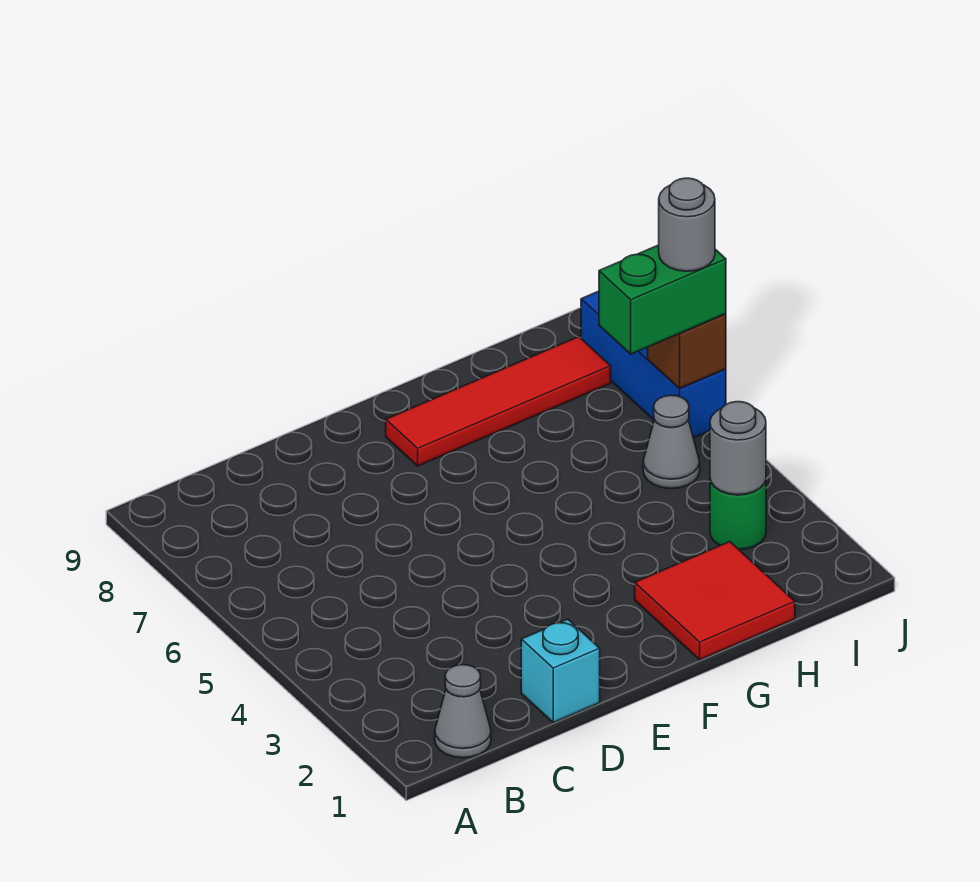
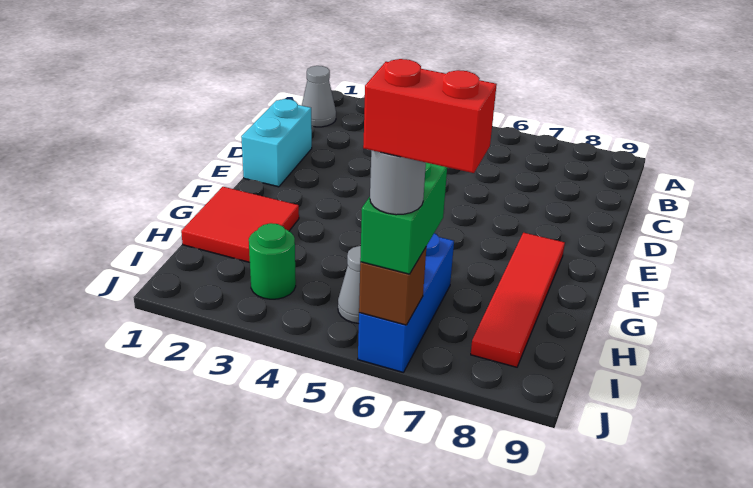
cyan 1x1 brick [521,619,600,723] -> cyan 1x2 brick [241,99,312,187]
grey 1x1 round brick [710,402,766,495] -> none
blue 1x3 brick [581,291,726,438] -> blue 1x3 brick turned to [358,233,454,373]
none -> red 1x2 brick [363,59,497,173]

